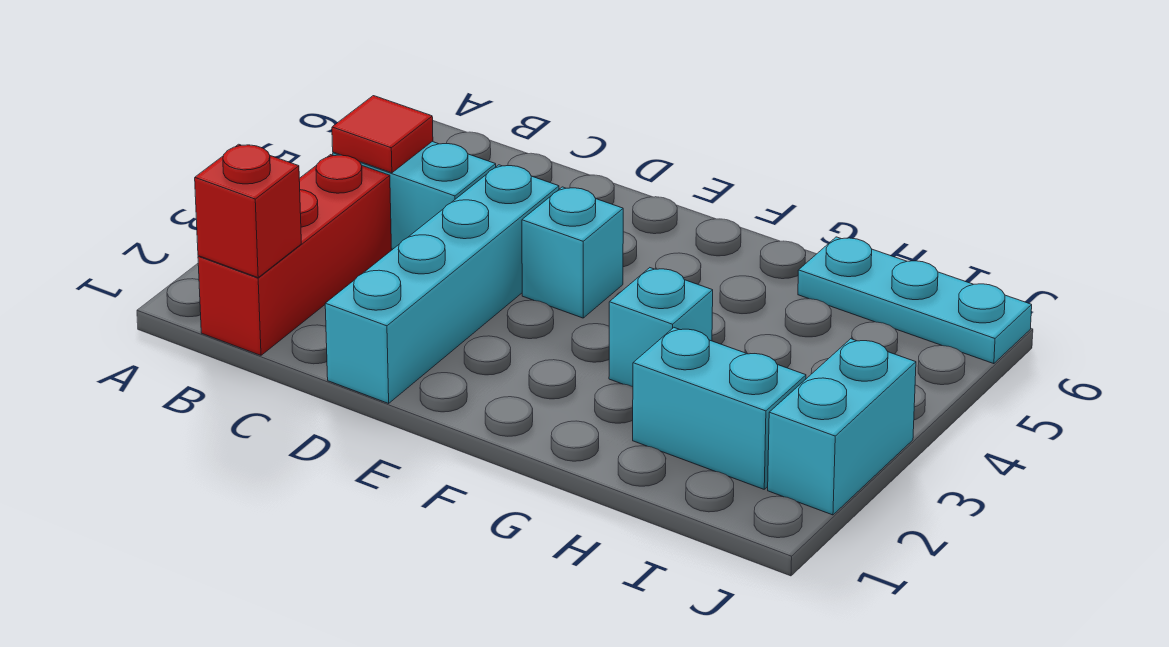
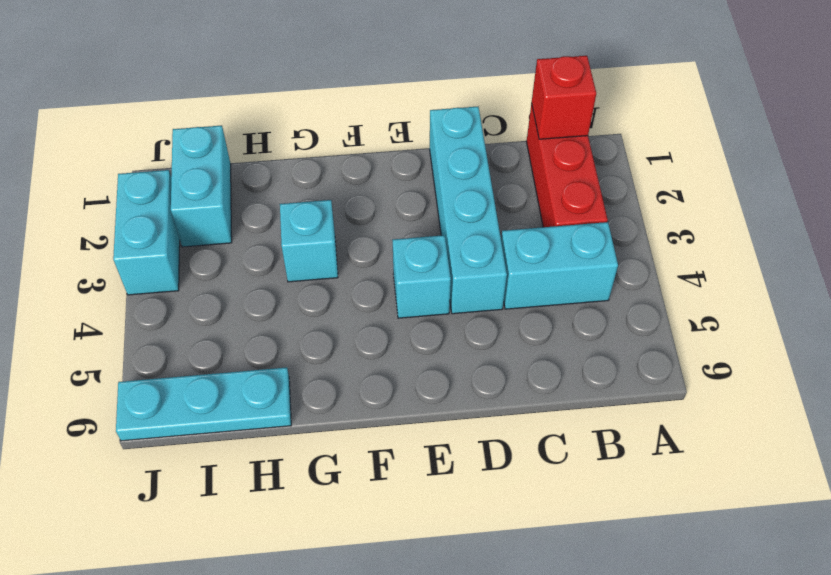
red 1x1 tile [332,96,433,173] -> none
cyan 1x2 brick [633,328,806,489] -> cyan 1x2 brick turned to [171,126,232,247]

